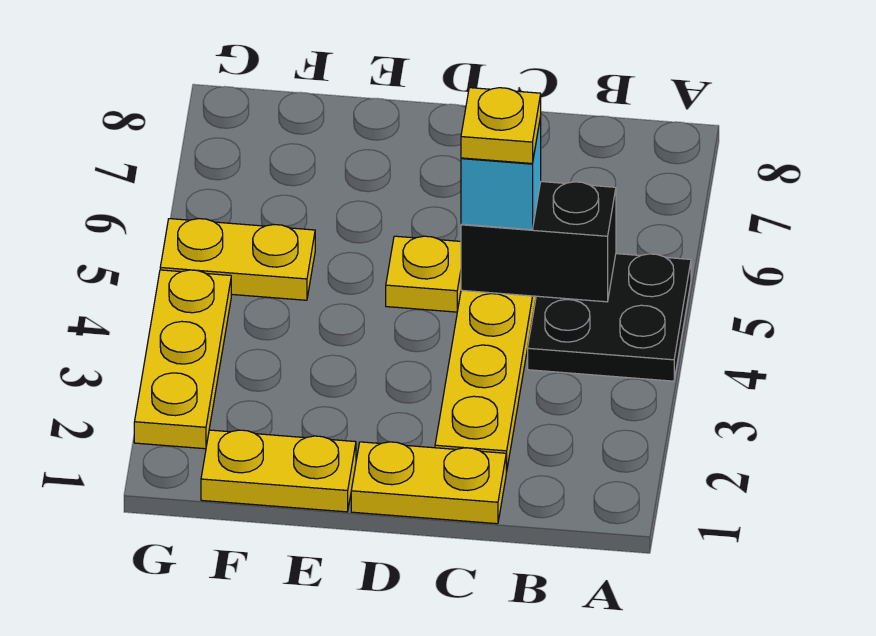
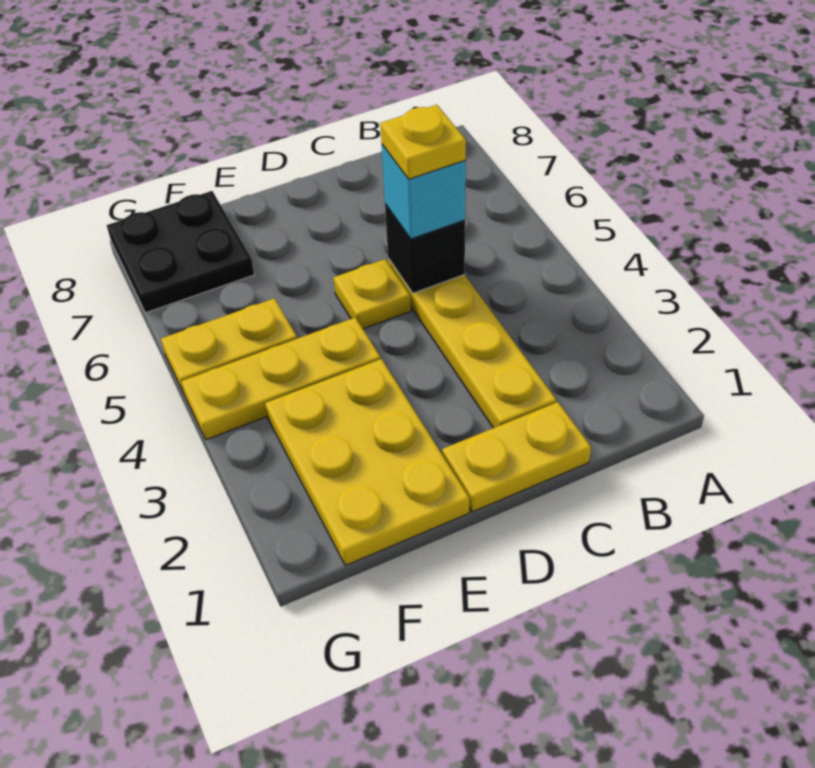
black 2x2 plate [528,254,691,381] -> black 2x2 plate moved to [107,191,254,313]
black 1x2 brick [461,182,616,302] -> black 1x1 brick [385,204,465,293]
yellow 1x2 plate [201,430,356,512] -> yellow 2x3 plate [265,359,469,566]
yellow 1x3 plate [134,270,231,449] -> yellow 1x3 plate turned to [181,318,380,440]

